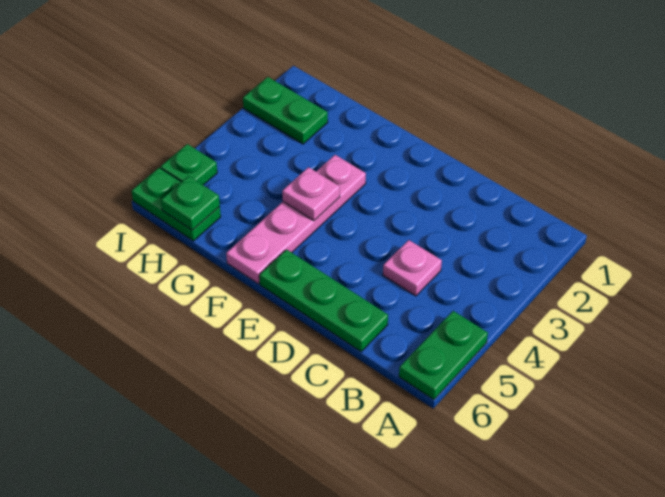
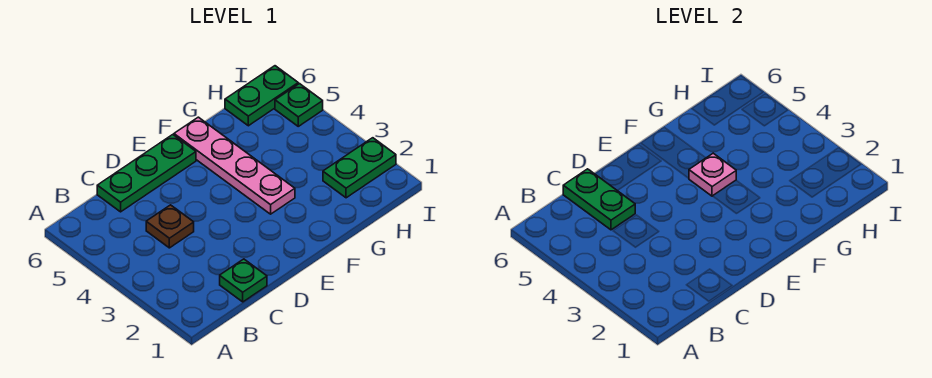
green 1x2 plate [399,311,488,400] -> green 1x2 plate moved to [563,169,635,230]
pink 1x1 plate [383,240,442,296] -> brown 1x1 plate [146,205,194,248]
green 1x1 plate [161,176,220,230] -> green 1x1 plate moved to [220,259,267,302]

